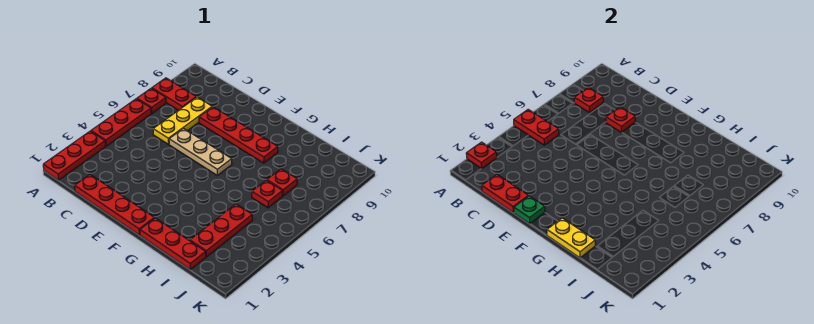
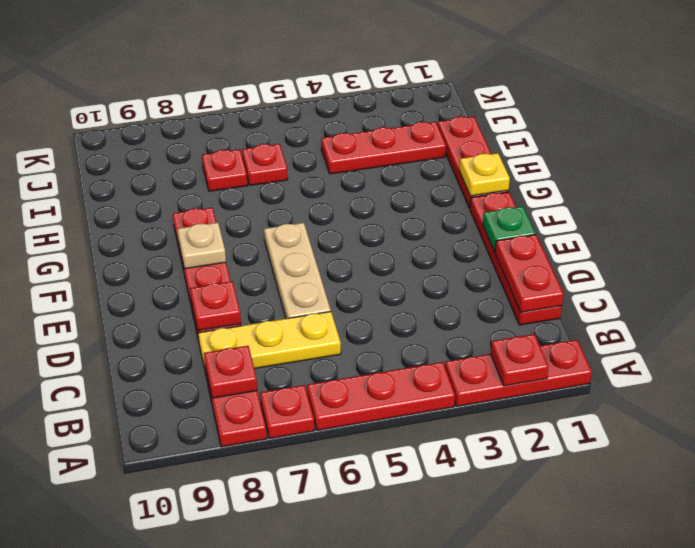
red 1x2 plate [514,110,559,145] -> none
none -> tan 1x1 plate [177,223,226,269]
yellow 1x2 plate [547,218,595,258] -> yellow 1x1 plate [459,153,510,196]

